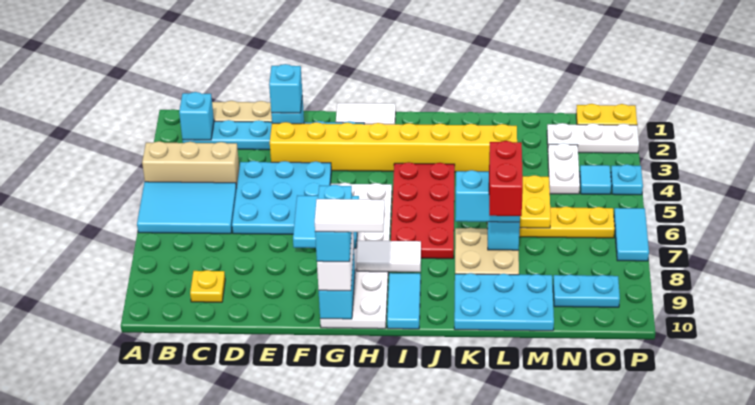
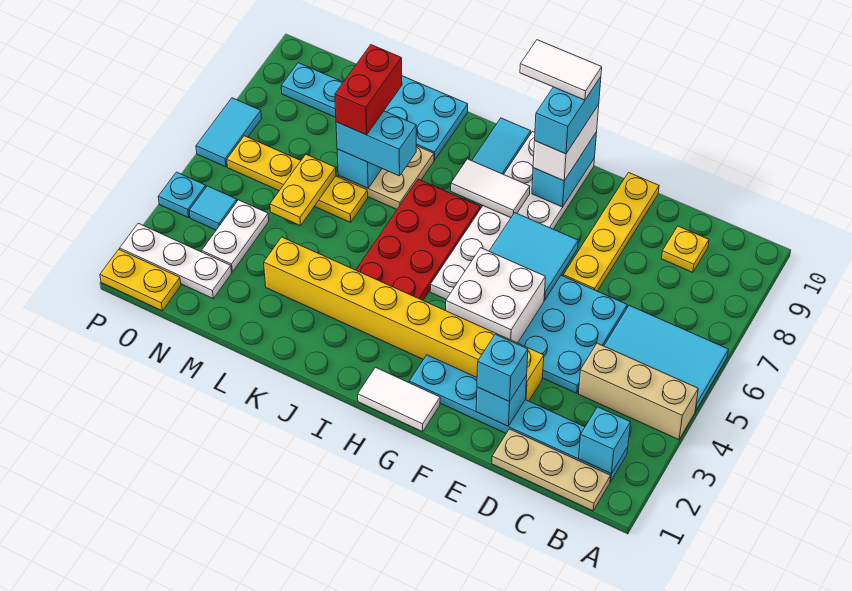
none -> yellow 1x4 plate [563,173,659,291]
none -> white 2x2 brick [446,248,545,343]

